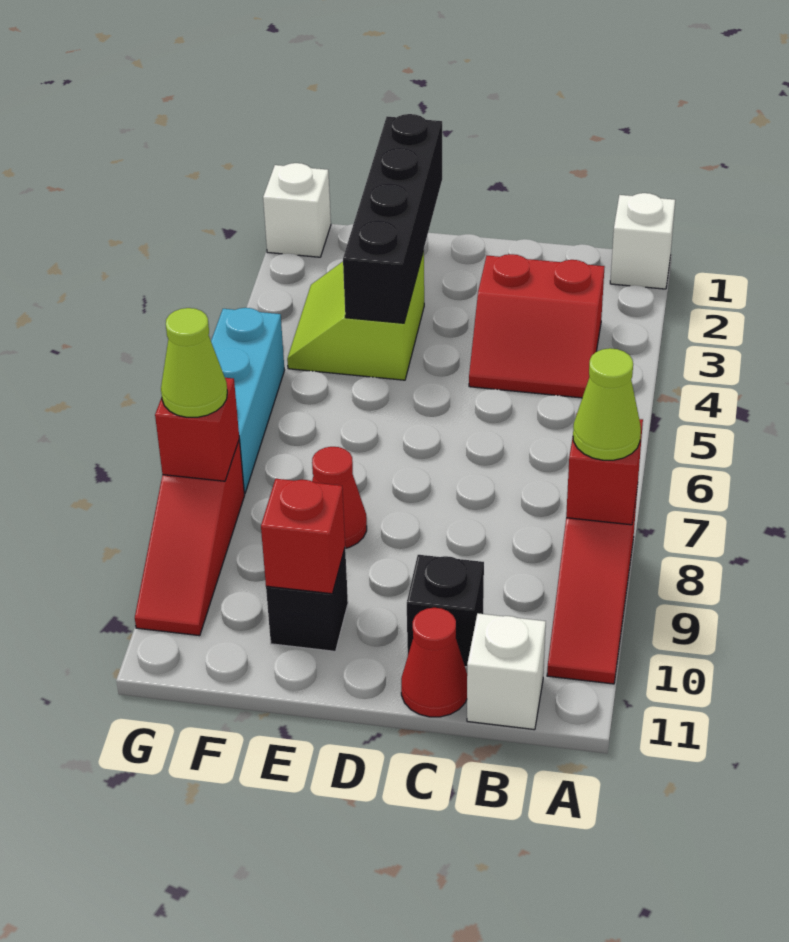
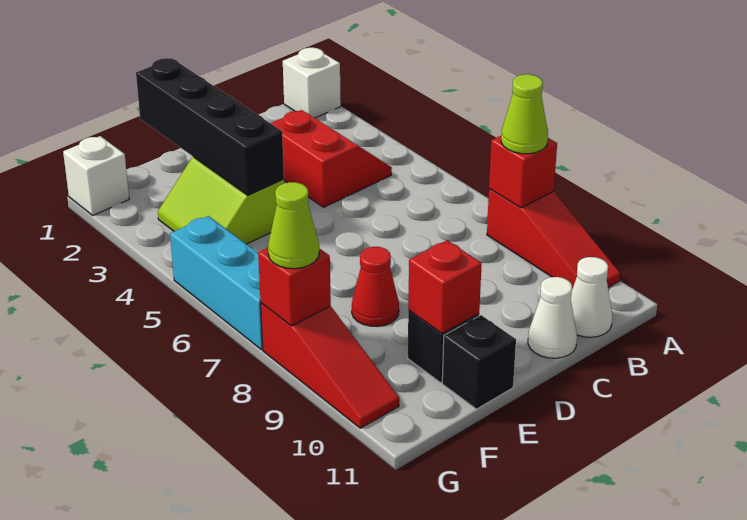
red 2x2 slope [469,254,605,398] -> red 2x2 slope turned to [271,110,392,207]
white 1x1 brick [467,613,546,730] -> white 1x1 cone [571,257,612,337]
black 1x1 brick [407,555,484,667] -> black 1x1 brick moved to [442,315,516,409]
red 1x1 cone [401,608,467,717] -> white 1x1 cone [528,277,577,358]

